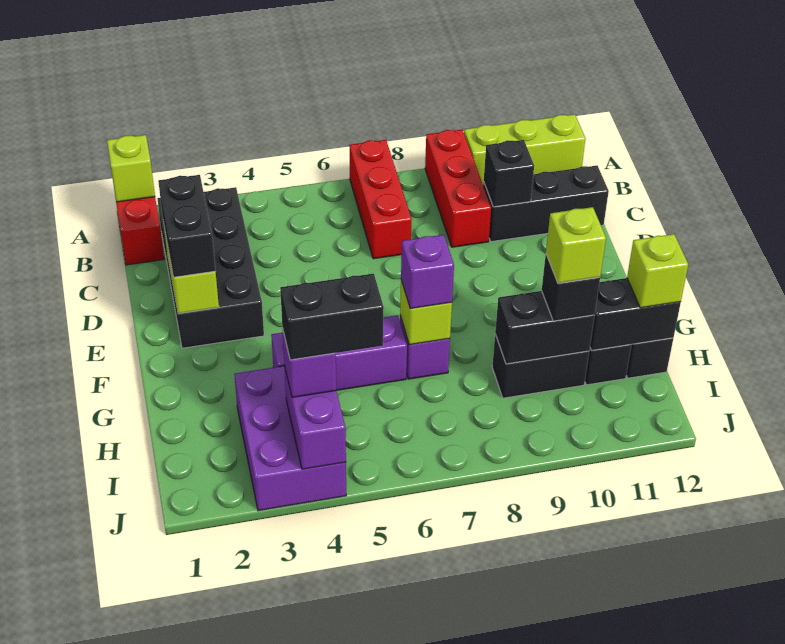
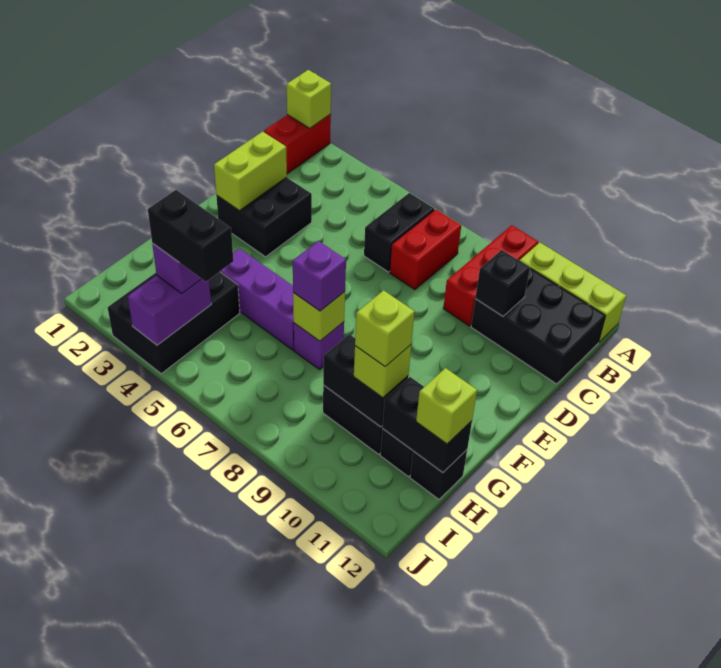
red 1x3 brick [349,140,412,259] -> red 1x2 brick [390,209,461,290]
black 2x4 brick [157,187,264,348] -> black 2x2 brick [216,177,312,257]
black 1x3 brick [483,166,609,242] -> black 2x3 brick [471,269,606,384]
black 1x2 brick [158,175,216,277] -> black 1x2 brick moved to [364,193,434,272]
purple 2x3 brick [234,366,346,511] -> black 2x3 brick [108,272,240,374]
black 1x1 brick [542,255,600,321] -> lime 1x1 brick [354,345,411,398]

